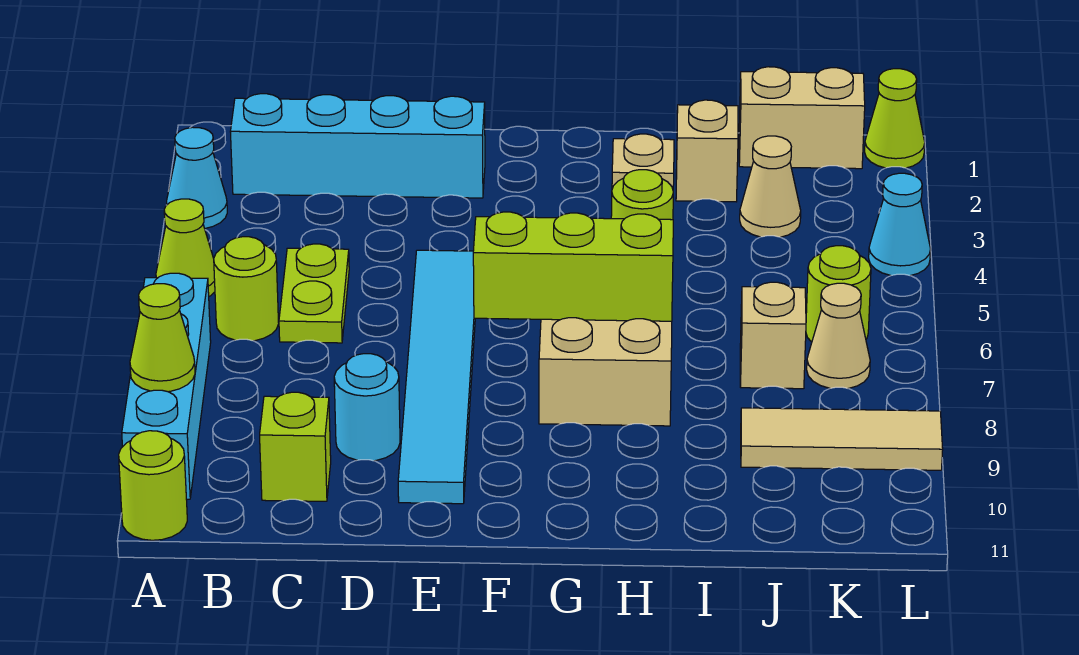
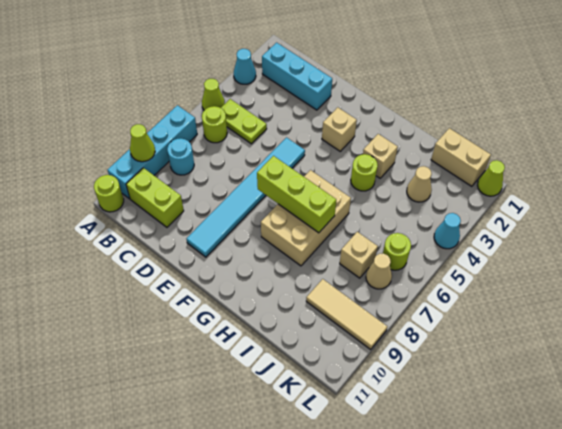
cyan 1x4 brick [230,94,485,198] -> cyan 1x3 brick [262,43,332,110]
lime 1x2 plate [279,244,349,343] -> lime 1x2 plate turned to [221,99,267,144]
lime 1x1 brick [260,392,331,501] -> lime 1x2 brick [126,168,184,227]
cyan 1x1 round brick [334,354,400,461] -> cyan 1x1 round brick moved to [167,138,194,175]
tan 1x1 brick [676,100,738,202] -> tan 1x1 brick moved to [322,107,357,151]

